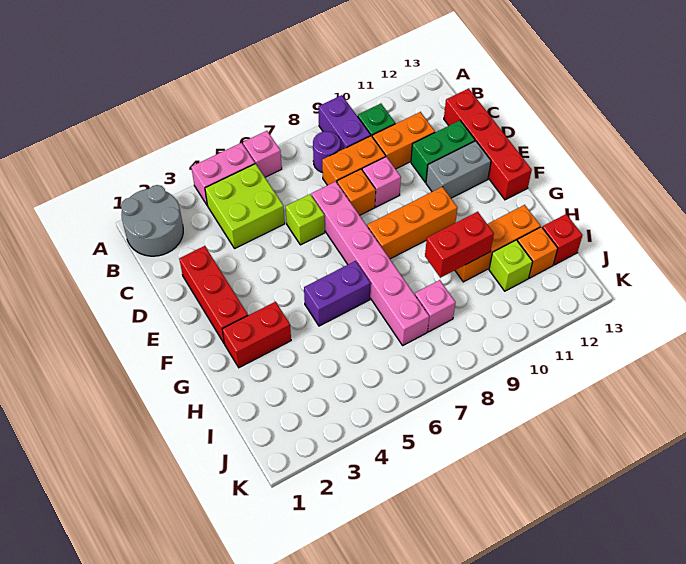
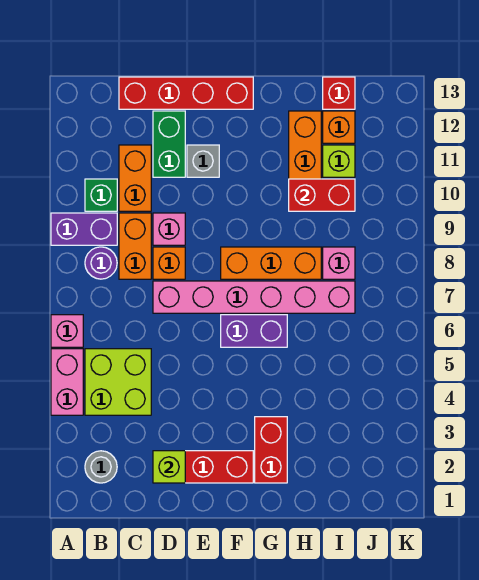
grey 2x2 round brick [121,185,183,256] -> grey 1x1 round brick [85,451,117,483]
lime 1x1 brick [286,194,325,245] -> lime 1x1 brick moved to [153,451,185,483]
grey 1x2 brick [426,141,491,198] -> grey 1x1 brick [187,145,219,177]
orange 1x3 brick [367,187,458,259] -> orange 1x3 brick turned to [221,247,321,279]
purple 1x2 brick [304,261,371,326] -> purple 1x2 brick turned to [221,315,287,347]
red 1x2 brick [425,212,494,278] -> red 1x2 brick turned to [289,179,355,211]

